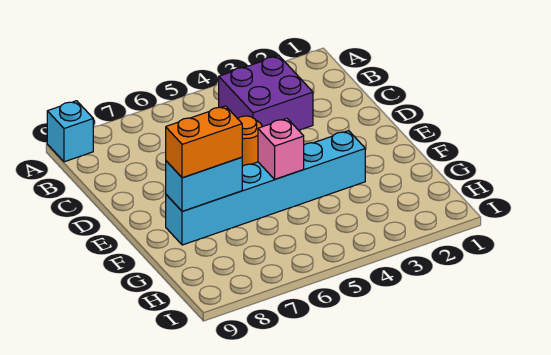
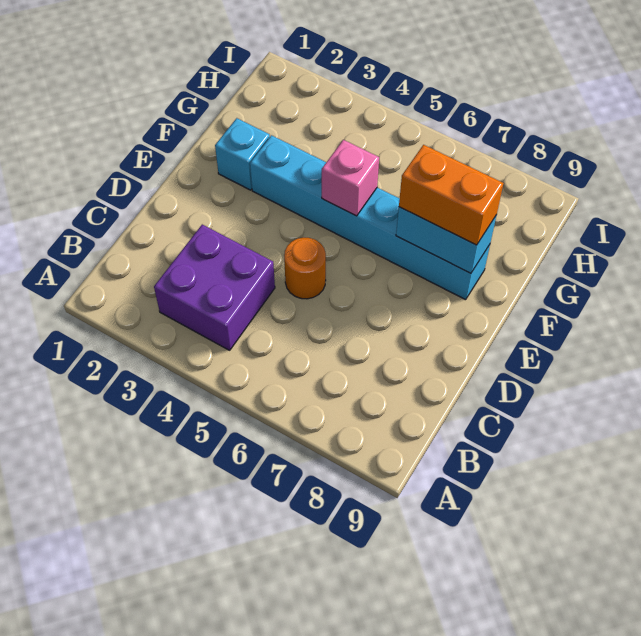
cyan 1x1 brick [47,101,93,162] -> cyan 1x1 brick moved to [215,118,270,190]

